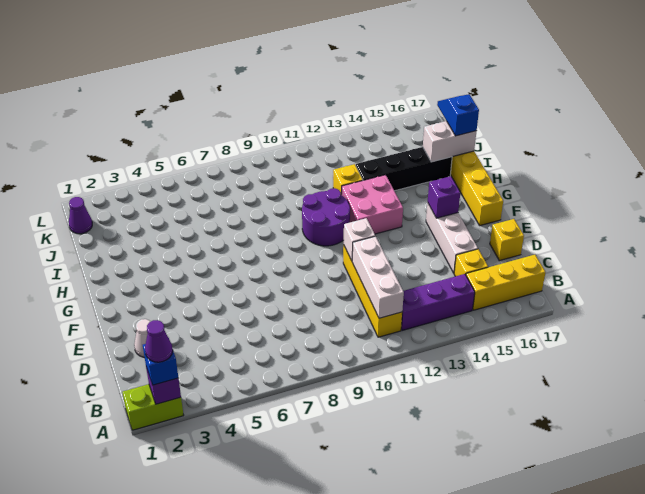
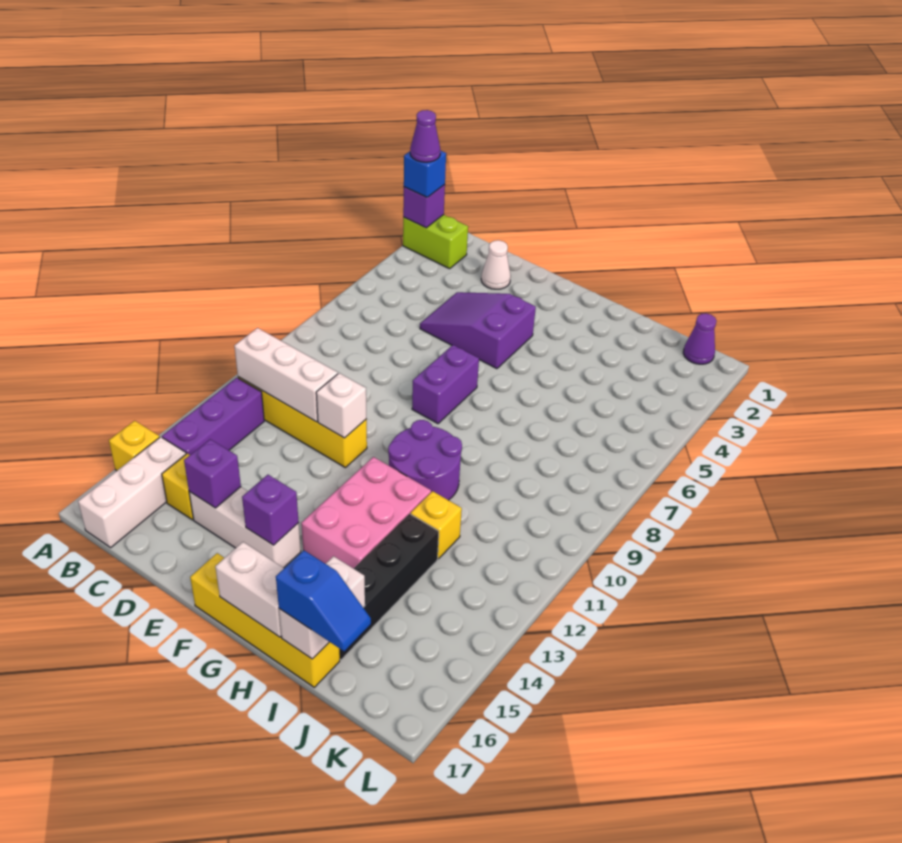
lime 1x2 brick [122,384,184,430] -> lime 1x2 brick turned to [403,215,468,269]
yellow 1x3 brick [466,255,545,310] -> white 1x3 brick [78,437,186,548]
none -> purple 2x3 slope [420,292,536,369]
none -> purple 1x1 brick [184,439,241,508]
yellow 1x1 brick [490,219,524,261] -> yellow 1x1 brick moved to [109,421,160,471]
none -> purple 1x2 brick [412,345,479,424]
pink 2x2 brick [341,175,403,234] -> pink 2x3 brick [301,457,431,569]
none -> white 1x2 brick [215,542,284,637]

